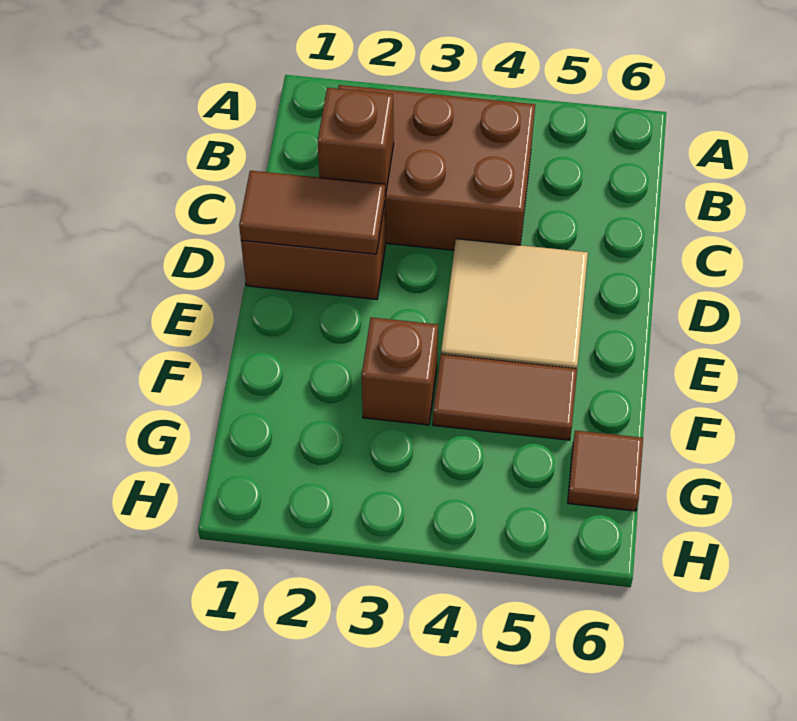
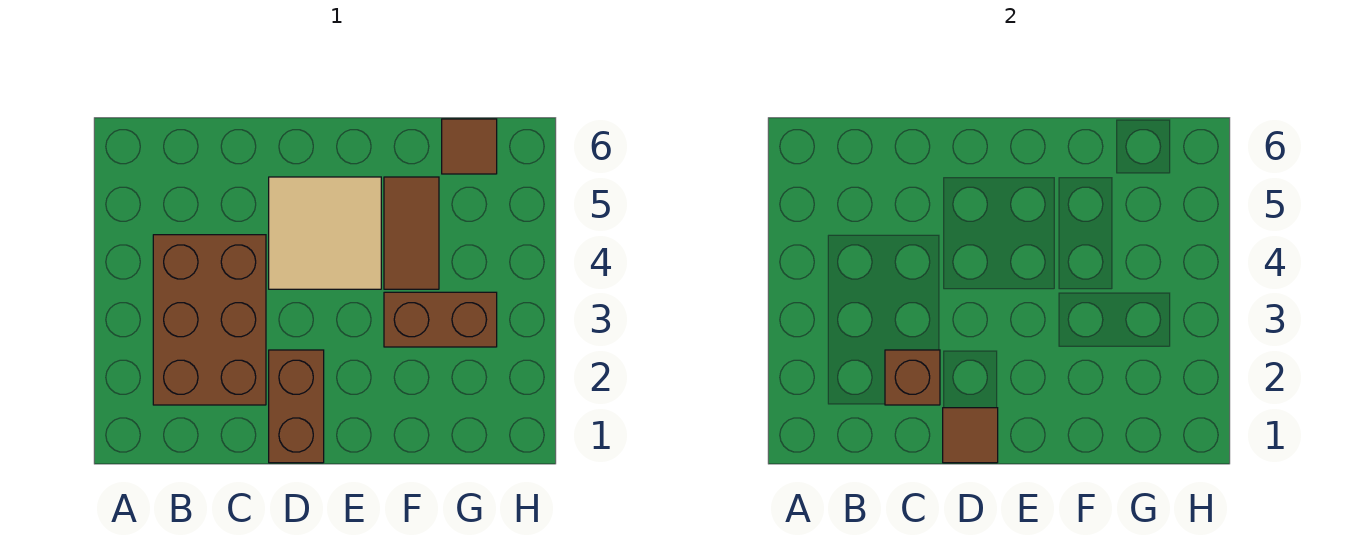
brown 1x2 tile [239,171,385,254] -> brown 1x1 tile [943,408,998,463]
brown 1x1 brick [362,317,438,425] -> brown 1x2 brick [384,292,497,347]

